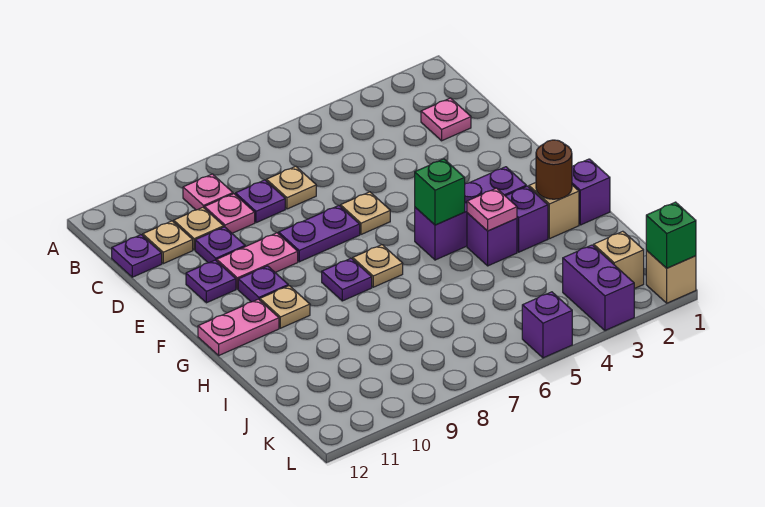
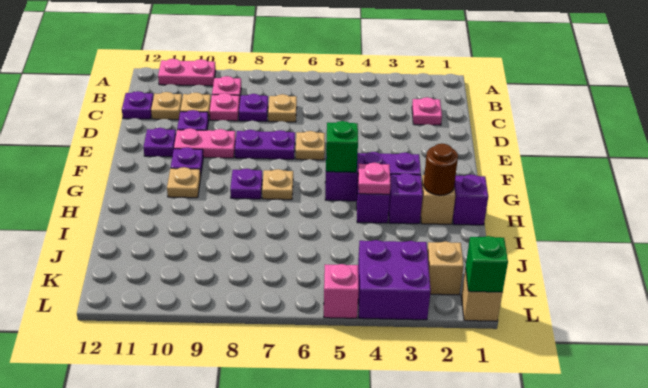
pink 1x2 plate [198,299,279,355] -> pink 1x2 plate moved to [158,59,216,86]
purple 1x2 brick [563,245,634,330] -> purple 2x2 brick [358,240,431,320]
purple 1x1 brick [522,292,572,358] -> pink 1x1 brick [324,264,359,318]

